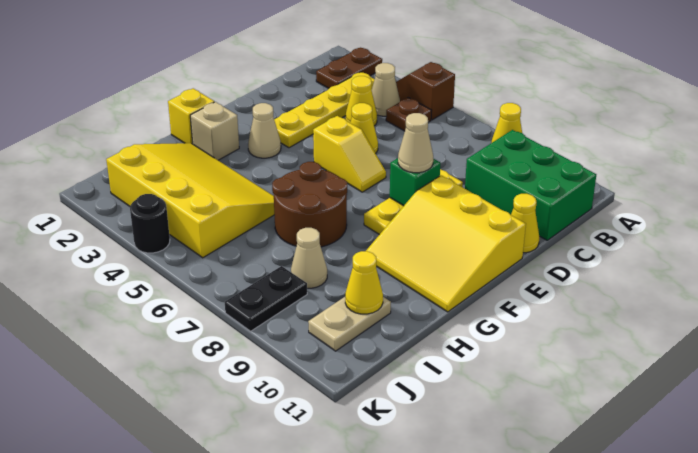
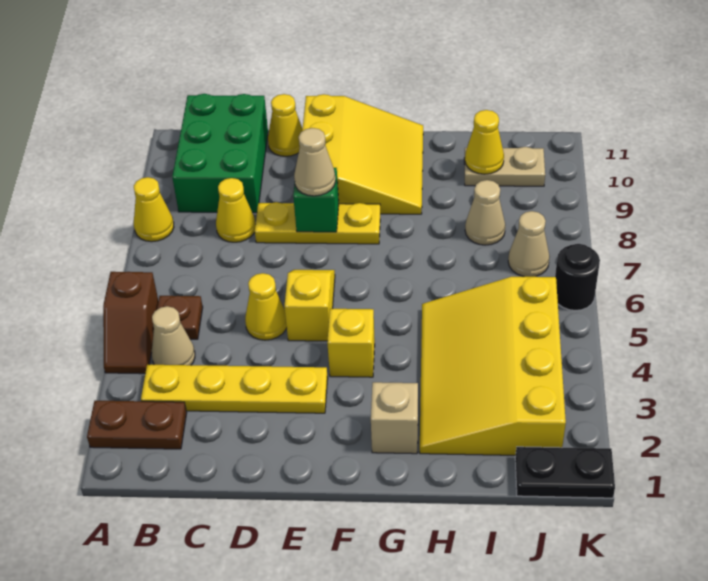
yellow 1x1 cone [346,76,377,126] -> yellow 1x1 cone moved to [216,178,256,242]
tan 1x1 cone [248,103,281,158] -> tan 1x1 cone moved to [508,211,550,277]
yellow 1x1 brick [168,88,214,144] -> yellow 1x1 brick moved to [327,309,375,377]
brown 2x2 round brick [272,162,347,247] -> none
black 1x2 plate [225,266,307,331] -> black 1x2 plate moved to [515,447,615,498]
black 1x1 round brick [130,194,170,253] -> black 1x1 round brick moved to [555,244,600,311]

